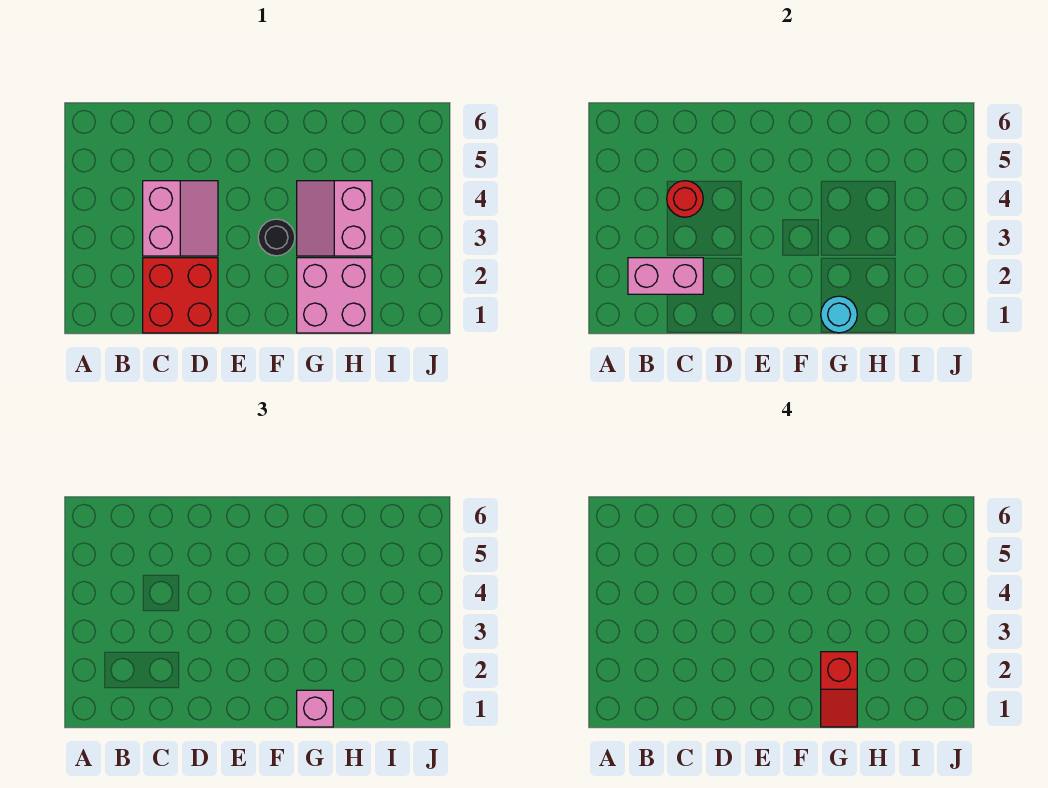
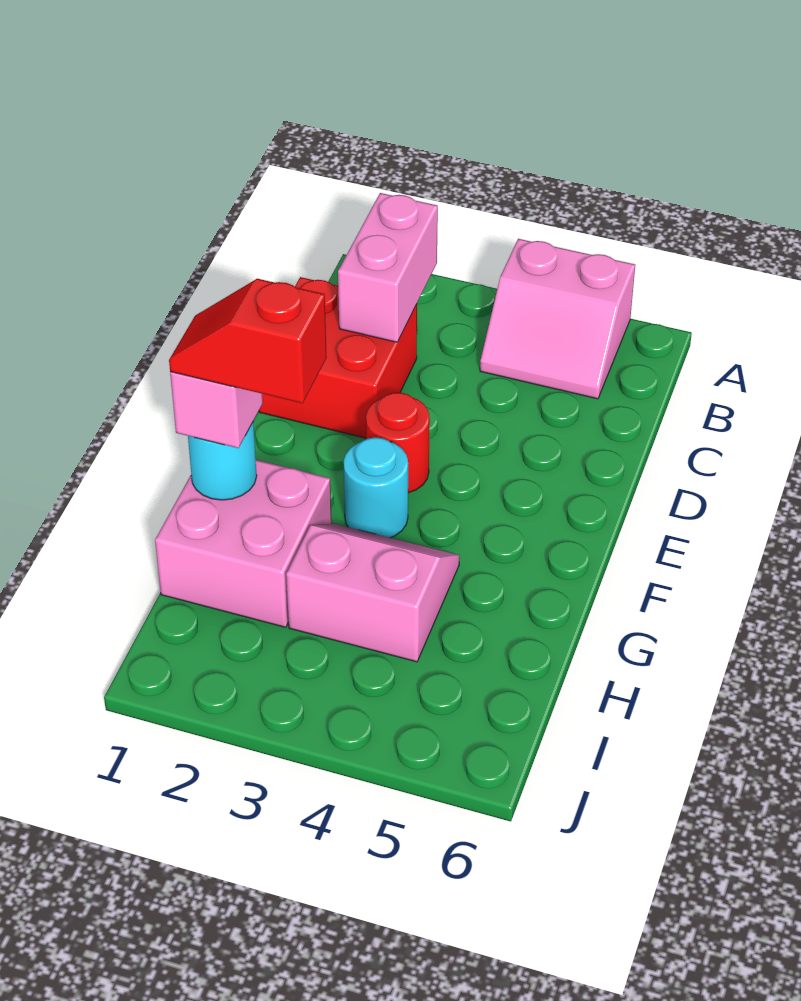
pink 2x2 slope [143,181,218,256] -> pink 2x2 slope moved to [480,239,635,399]
red 1x1 round brick [667,181,703,217] -> red 1x1 round brick moved to [366,393,430,493]
black 1x1 round brick [258,219,295,256] -> cyan 1x1 round brick [344,437,408,538]

